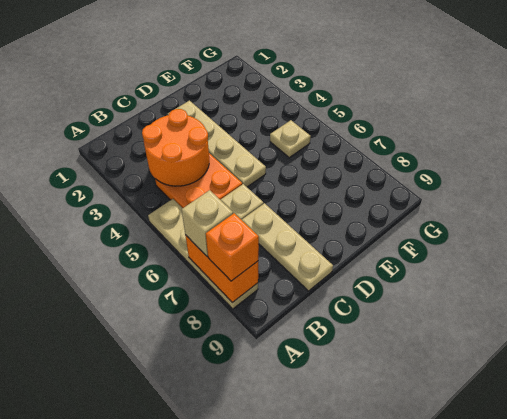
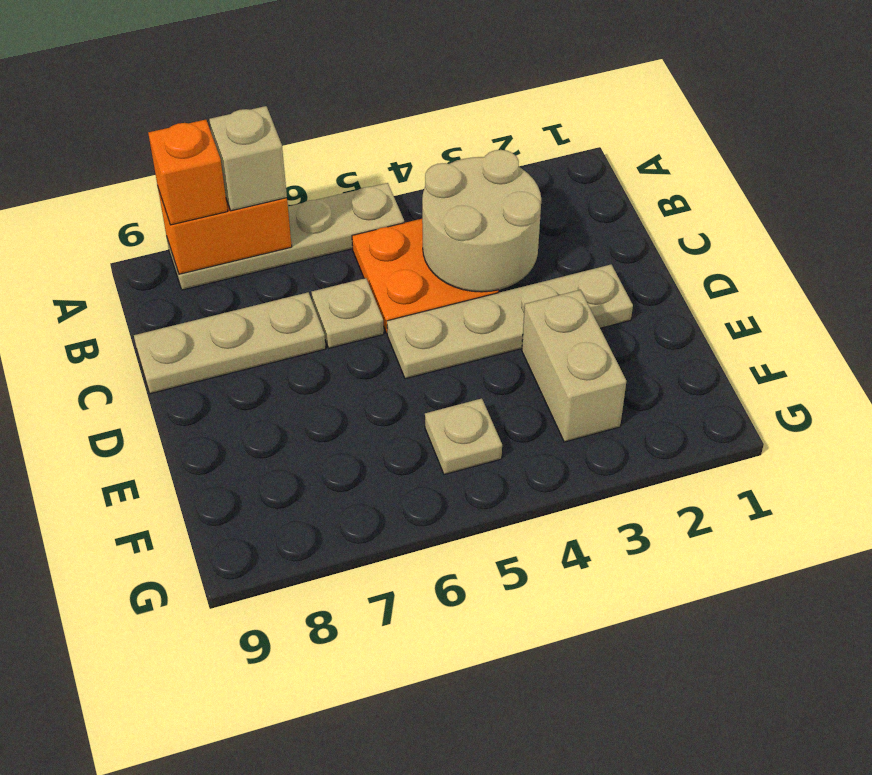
orange 2x2 round brick [142,109,209,186] -> tan 2x2 round brick [422,150,541,292]
none -> tan 1x2 brick [522,290,626,442]

